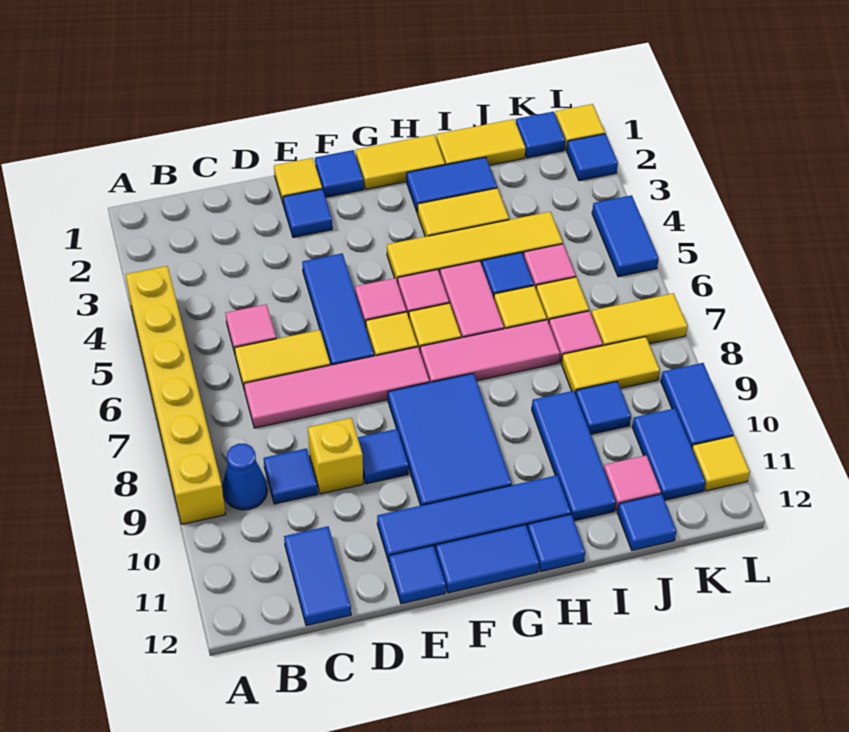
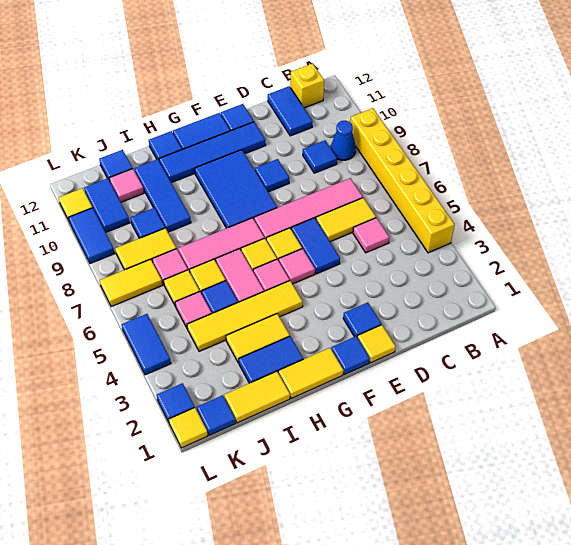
yellow 1x1 brick [308,418,363,494] -> yellow 1x1 brick moved to [291,63,324,108]
blue 1x3 tile [302,253,374,365] -> blue 1x2 tile [291,218,340,274]

